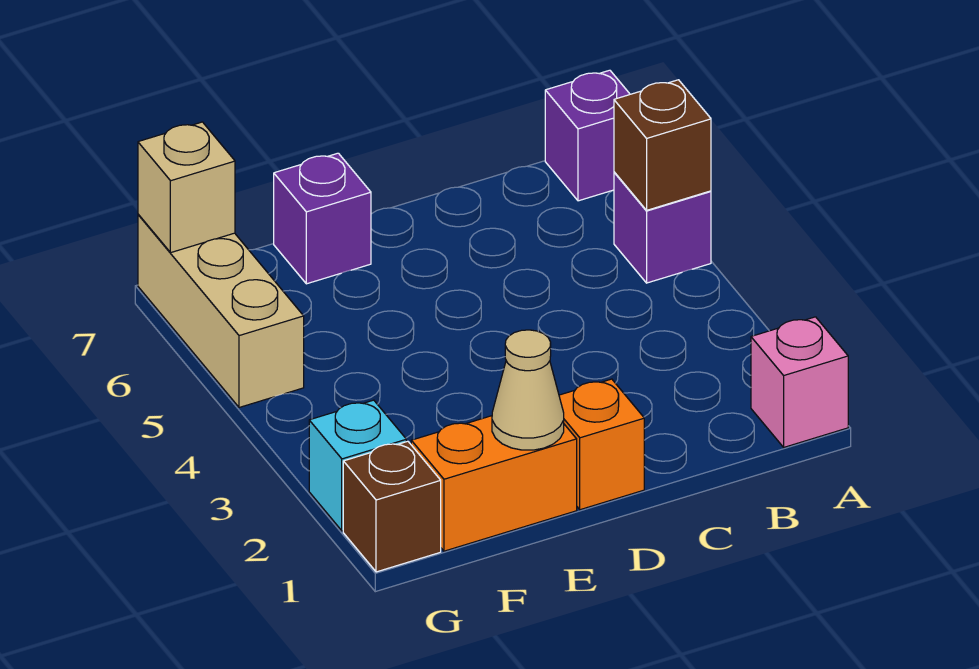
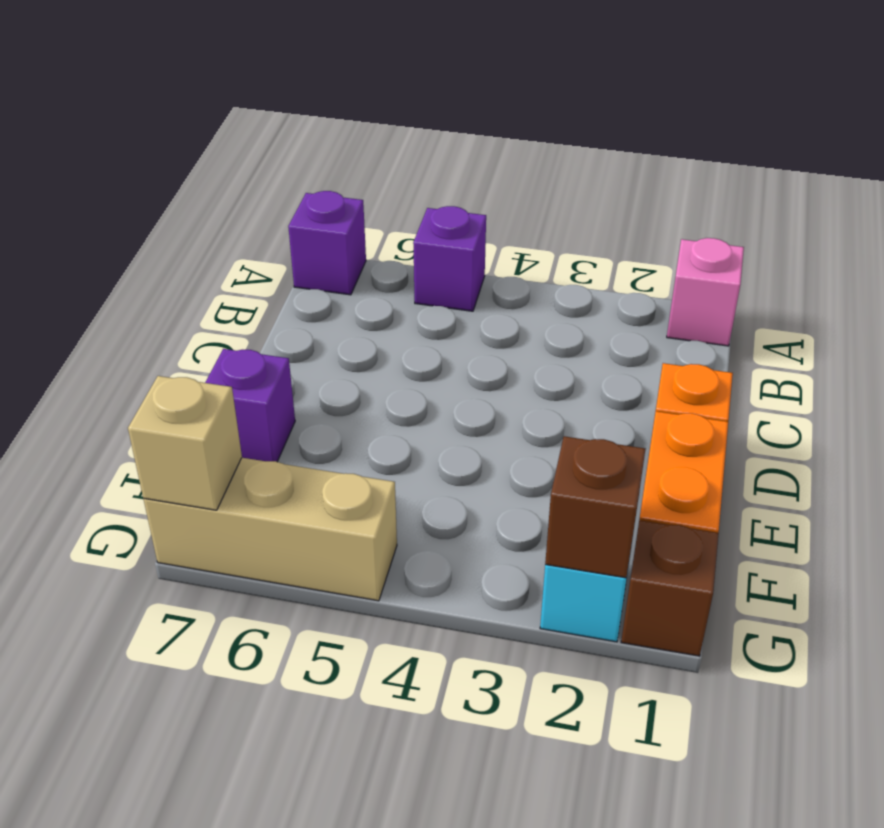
brown 1x1 brick [614,80,711,210] -> brown 1x1 brick moved to [545,436,645,578]
tan 1x1 cone [492,330,564,450] -> none

